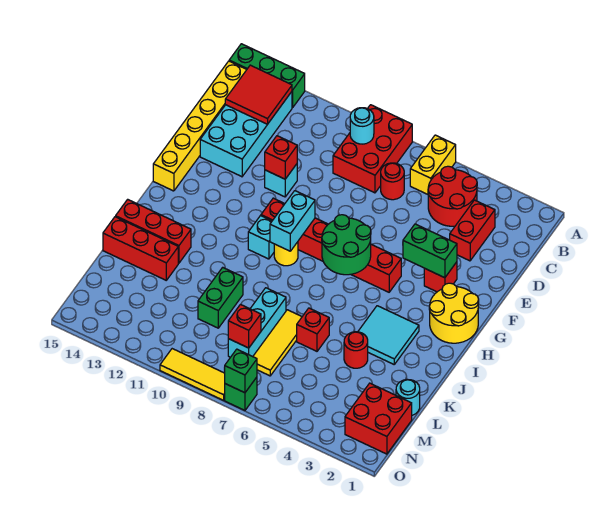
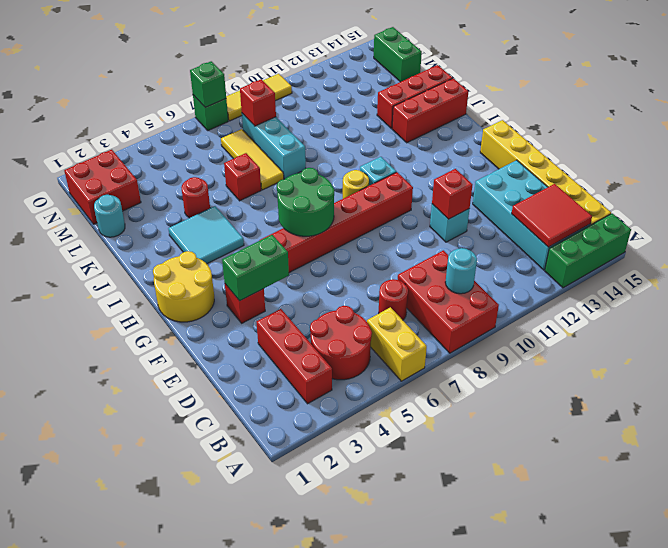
red 1x2 brick [450,200,495,261] -> red 1x3 brick [257,309,332,404]
cyan 1x2 brick [270,191,315,251] -> none
green 1x2 brick [198,267,243,328] -> green 1x2 brick moved to [374,27,422,82]

